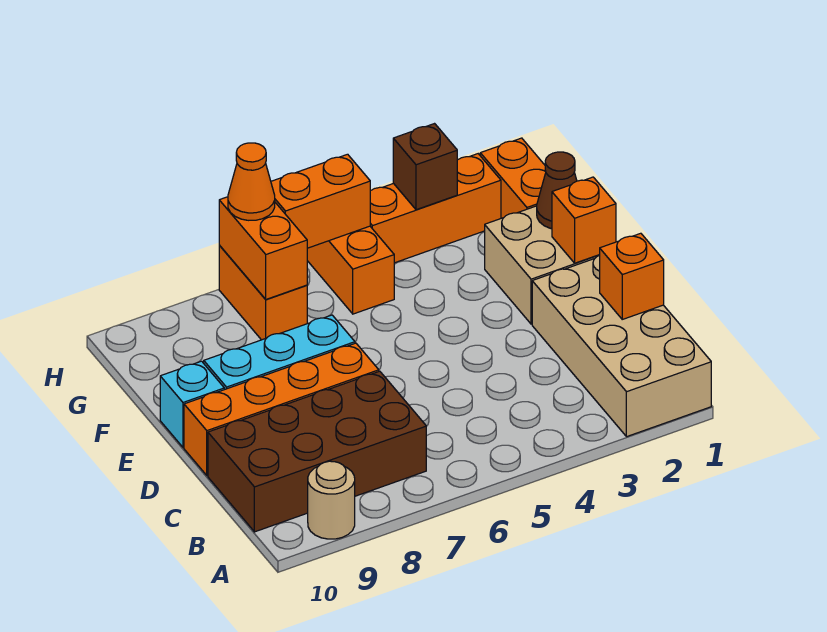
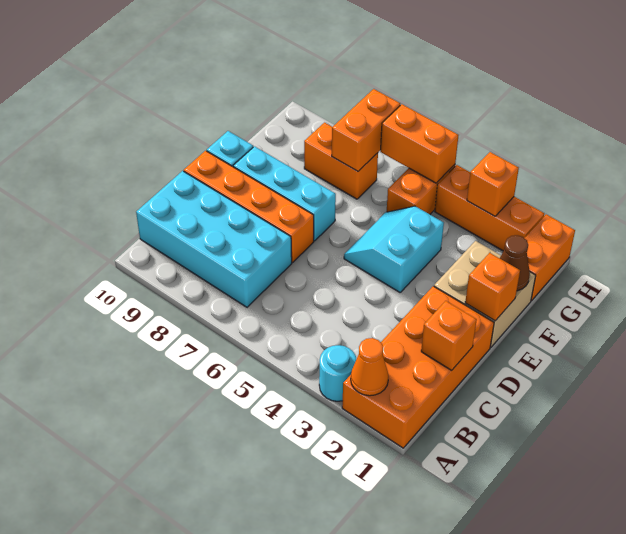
tan 2x4 brick [532,255,711,437] -> orange 2x4 brick [342,286,494,448]
none -> cyan 1x1 round brick [319,345,356,401]
tan 1x1 round brick [308,461,355,539] -> none
brown 2x4 brick [208,371,426,532] -> cyan 2x4 brick [136,171,292,307]
none -> cyan 2x2 slope [344,206,444,292]
orange 1x2 brick [219,245,307,340] -> orange 1x2 brick turned to [304,123,378,199]
brown 1x1 brick [393,124,457,210] -> orange 1x1 brick [467,152,519,216]
orange 1x1 cone [228,143,275,220] -> orange 1x1 cone moved to [351,338,388,396]

